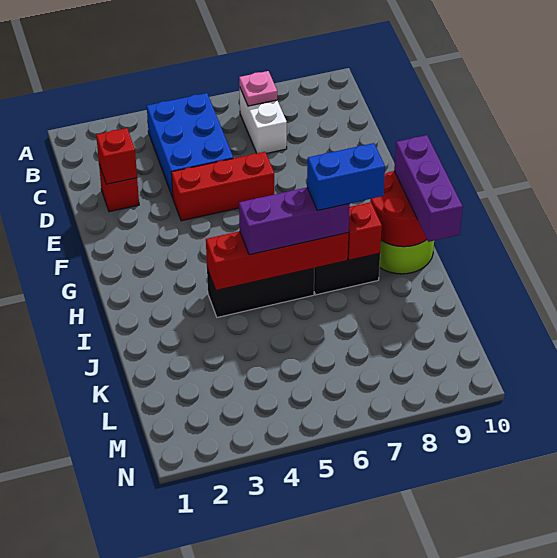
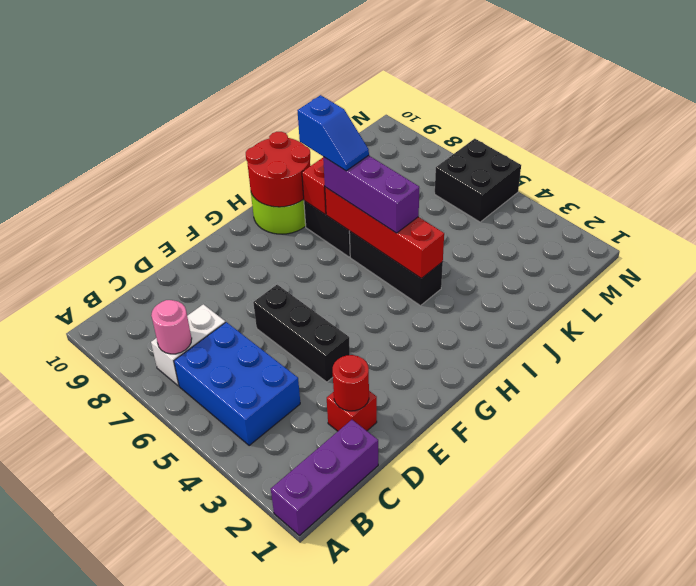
blue 2x3 brick [147,93,233,197] -> blue 2x3 brick turned to [174,322,300,446]
pink 1x1 plate [239,71,277,106] -> pink 1x1 round brick [151,300,192,354]
red 1x1 brick [96,128,137,184] -> red 1x1 round brick [333,355,369,411]
red 1x3 brick [171,152,274,221] -> black 1x3 brick [253,285,350,382]
purple 1x3 brick [394,135,463,242] -> purple 1x3 brick moved to [271,420,378,536]
blue 1x2 brick [307,143,385,211] -> blue 1x2 slope [297,95,369,171]
none -> black 2x2 brick [435,139,521,222]

